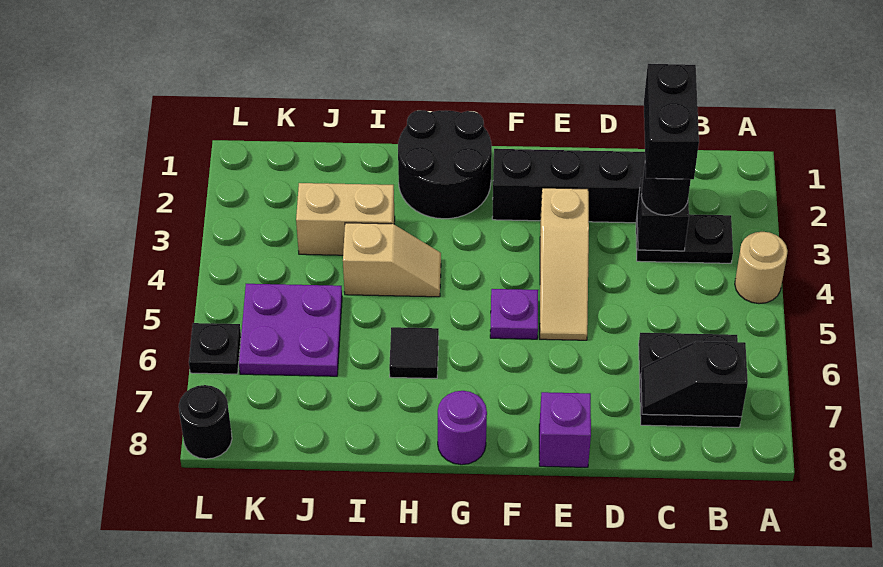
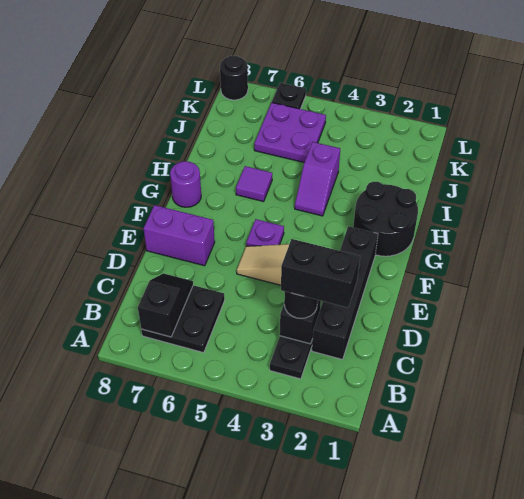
tan 1x1 round brick [735,232,788,304] -> none
purple 1x1 brick [539,392,591,467] -> purple 1x2 brick [144,205,215,266]
tan 1x2 slope [343,223,441,297] -> purple 1x2 slope [295,142,340,216]
black 1x1 tile [389,327,439,378] -> purple 1x1 tile [236,166,272,202]
tan 1x2 brick [296,183,395,255] -> none

